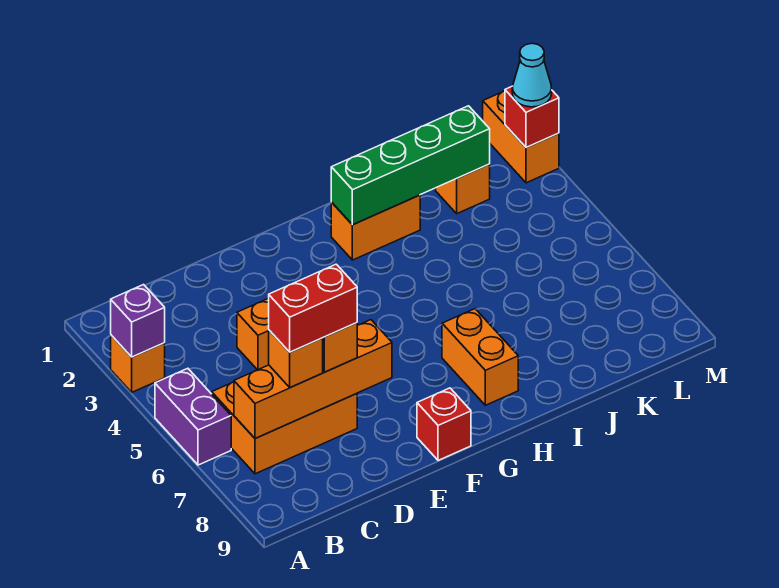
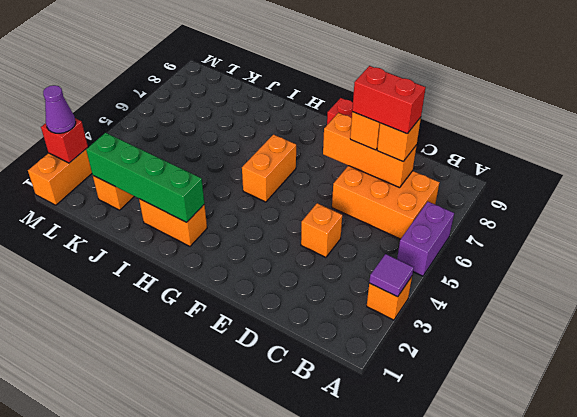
purple 1x1 brick [111,285,165,357] -> purple 1x1 tile [369,254,414,297]
orange 1x4 brick [234,320,392,439] -> orange 1x3 brick [323,113,417,188]
orange 1x2 brick [442,309,518,405] -> orange 1x2 brick moved to [242,135,296,202]
cyan 1x1 cone [512,43,552,107] -> purple 1x1 cone [43,85,76,133]

